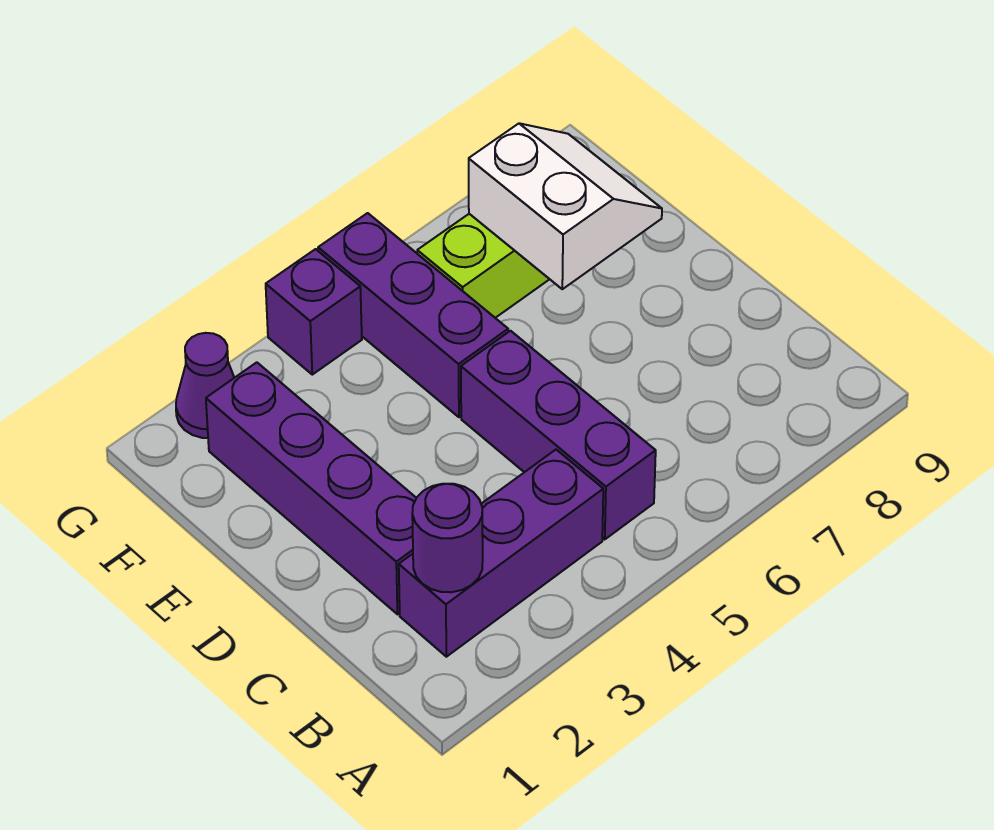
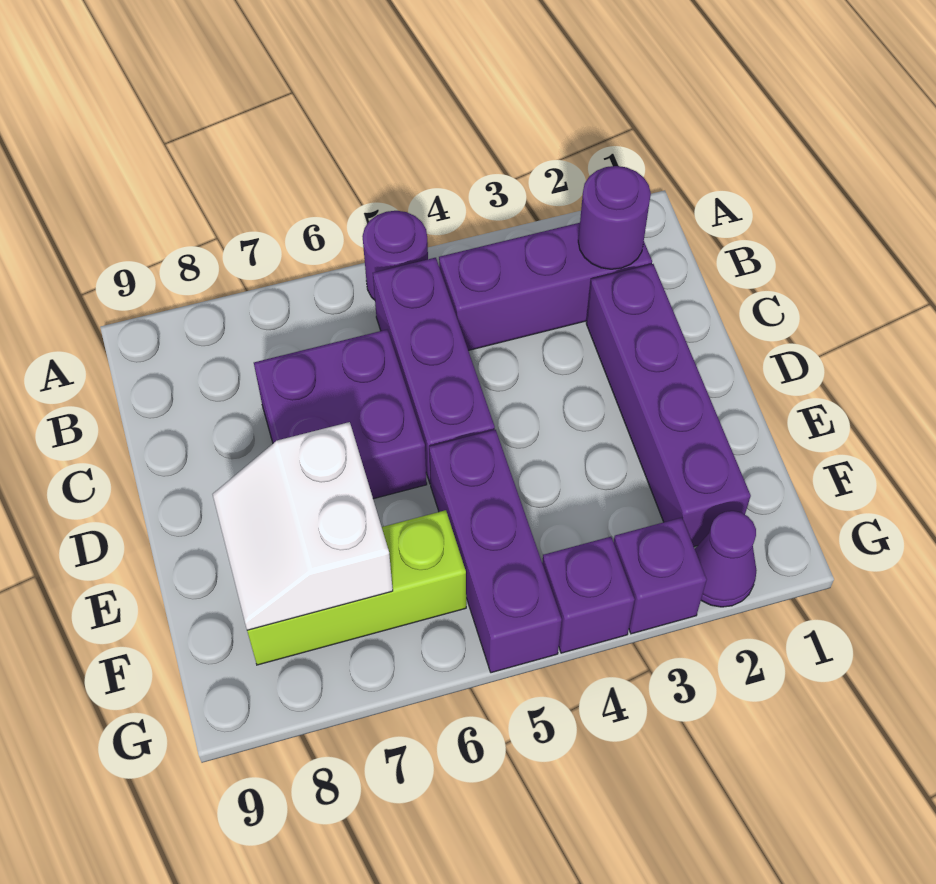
none -> purple 1x1 round brick [362,211,428,300]
none -> purple 2x2 brick [254,330,427,499]
none -> purple 1x1 brick [614,518,707,634]

